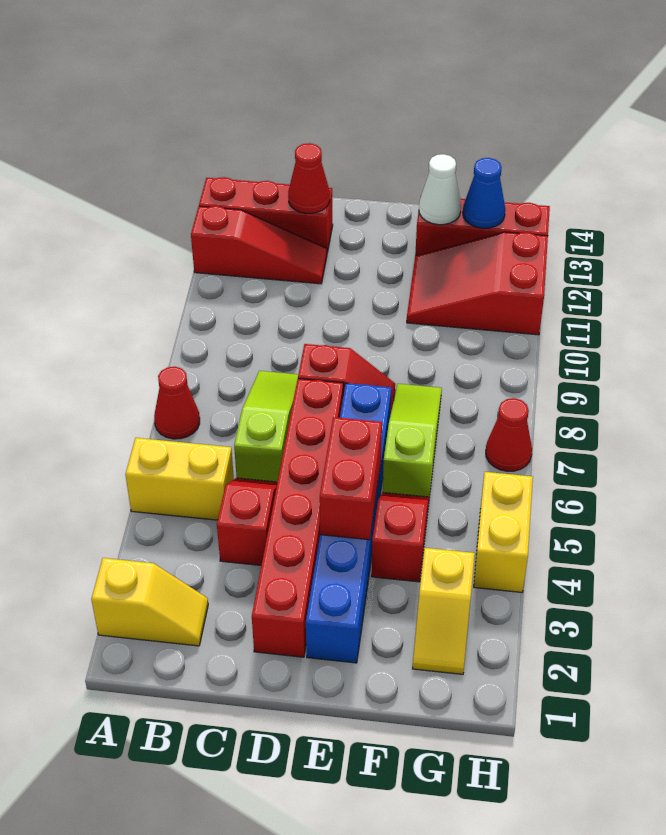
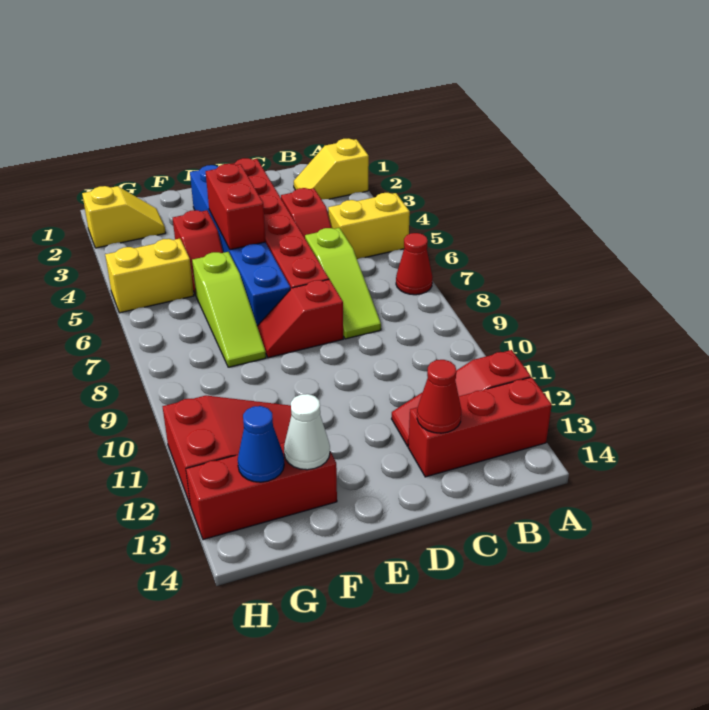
yellow 1x2 slope [413,548,475,674] -> yellow 1x2 slope turned to [82,186,166,248]
yellow 1x2 brick [474,472,533,592] -> yellow 1x2 brick turned to [105,239,194,313]
red 1x1 cone [486,398,532,471] -> none

